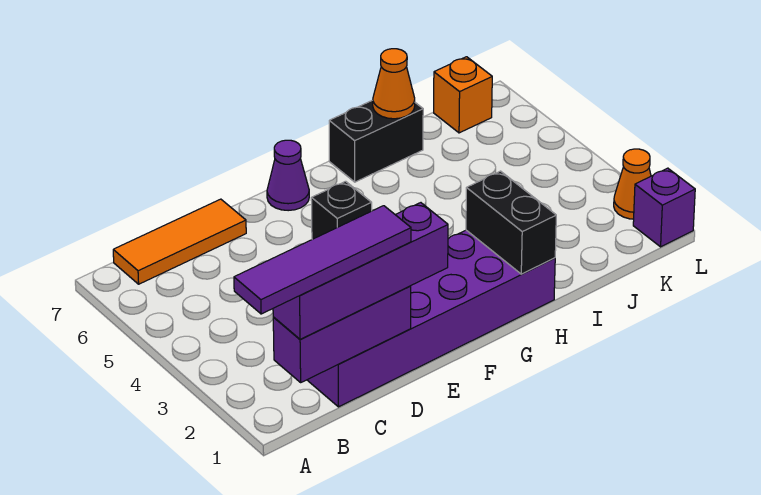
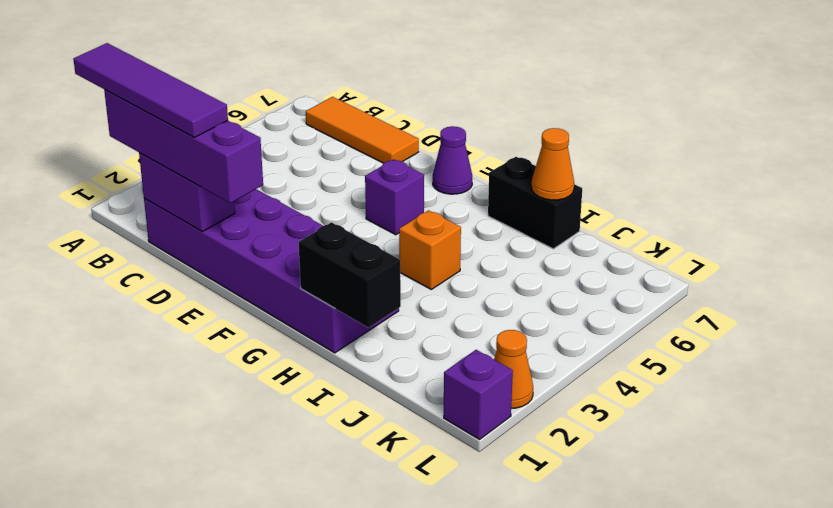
purple 1x3 brick [273,286,411,382] -> purple 1x2 brick [139,153,235,231]
black 1x1 brick [311,181,372,239] -> purple 1x1 brick [365,159,424,235]
black 1x2 brick [466,171,556,274] -> black 1x2 brick turned to [299,223,401,328]
orange 1x1 brick [434,57,492,133] -> orange 1x1 brick moved to [399,210,461,289]

